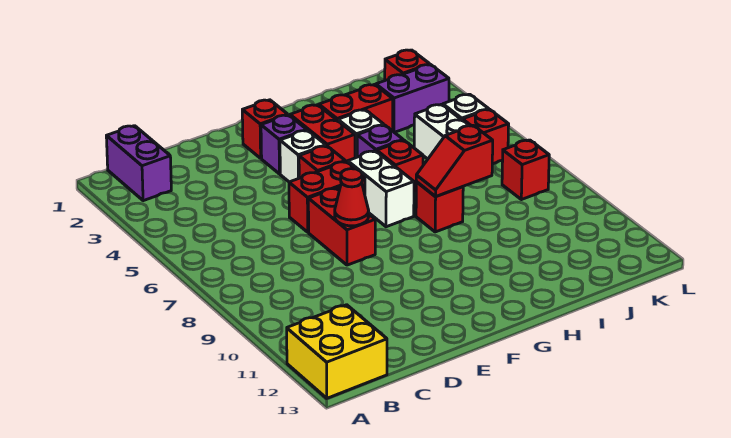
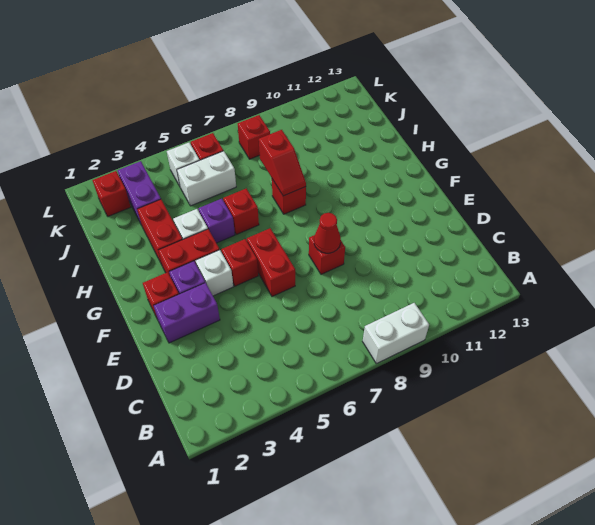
yellow 2x2 brick [287,305,387,398] -> none
purple 1x2 brick [106,126,171,201] -> purple 1x2 brick moved to [154,283,220,343]
red 1x2 brick [308,188,375,265] -> red 1x1 brick [309,235,345,274]
white 1x2 brick [348,151,414,227] -> white 1x2 brick moved to [363,303,429,364]

